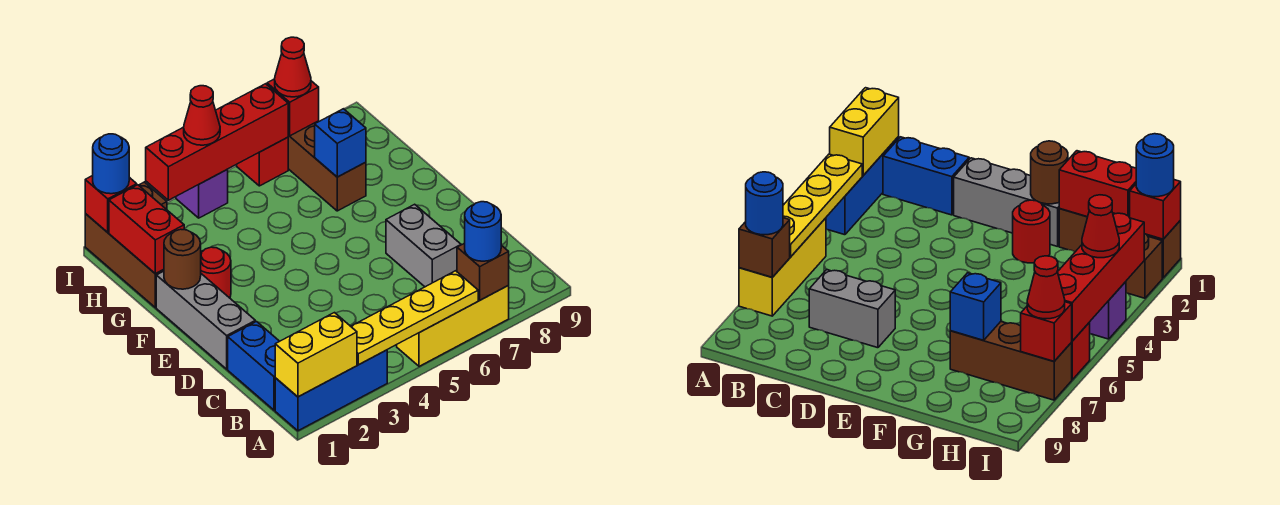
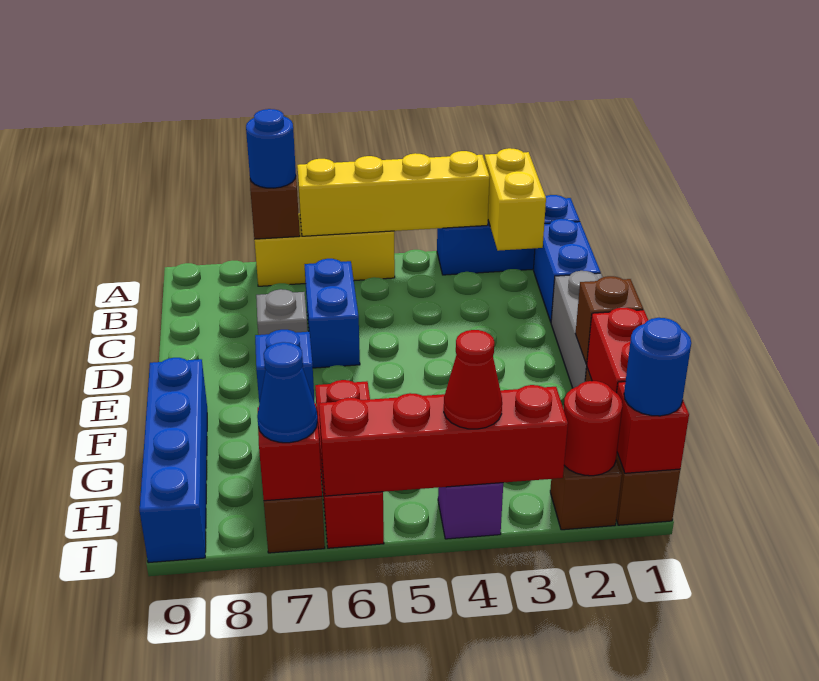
yellow 1x2 brick [275,313,357,397] -> yellow 1x2 brick turned to [485,148,546,251]
yellow 1x4 plate [351,271,478,365] -> yellow 1x4 brick [297,151,490,236]
none -> blue 1x2 brick [305,259,360,368]
grey 1x2 brick [386,204,461,287] -> grey 1x1 brick [256,289,308,335]
brown 1x1 round brick [164,229,201,289] -> brown 1x1 brick [575,276,643,364]
red 1x1 round brick [201,247,231,298] -> red 1x1 round brick moved to [564,381,623,476]
none -> blue 1x4 brick [140,358,207,563]
red 1x1 brick [237,137,288,186] -> red 1x3 brick [315,380,384,548]
red 1x1 cone [275,37,311,97] -> blue 1x1 cone [257,342,317,443]

